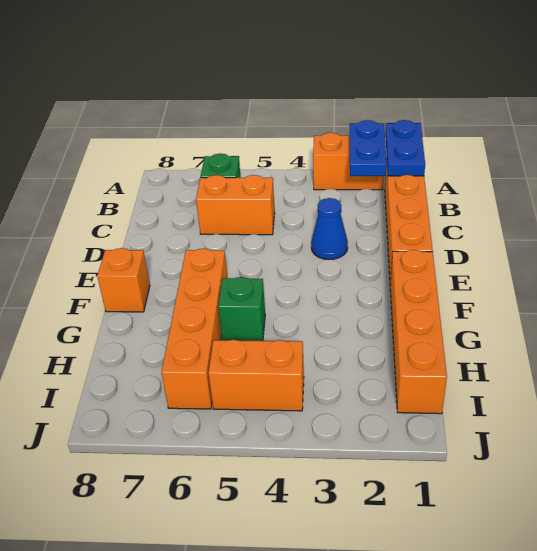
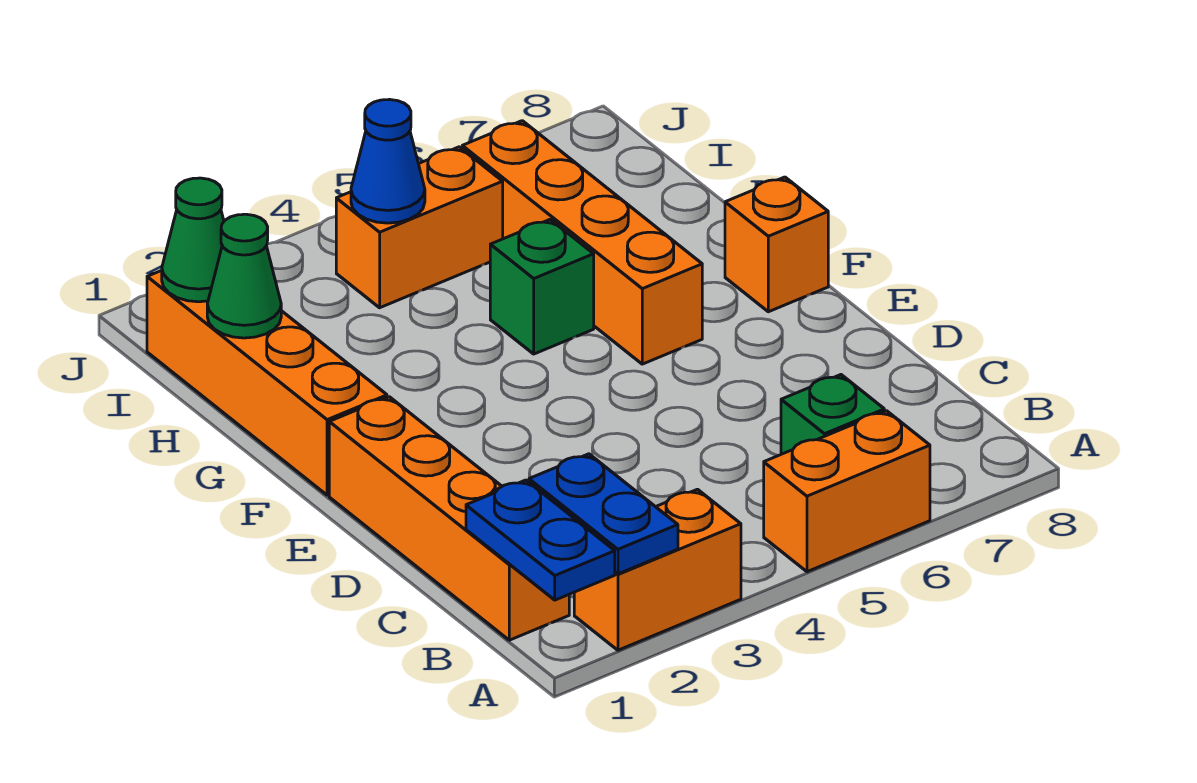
orange 1x2 brick [196,175,275,235] -> orange 1x2 brick moved to [764,411,930,572]
blue 1x1 cone [311,198,348,260] -> blue 1x1 cone moved to [351,99,425,223]
none -> green 1x1 cone [207,214,281,338]
none -> green 1x1 cone [162,178,224,302]

